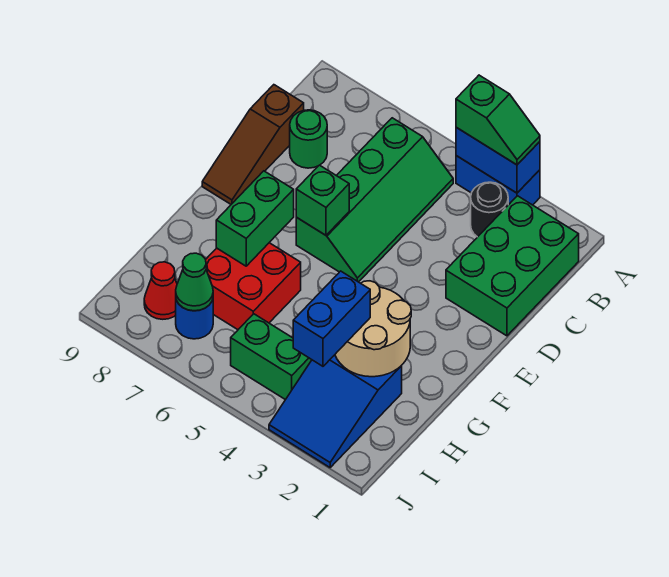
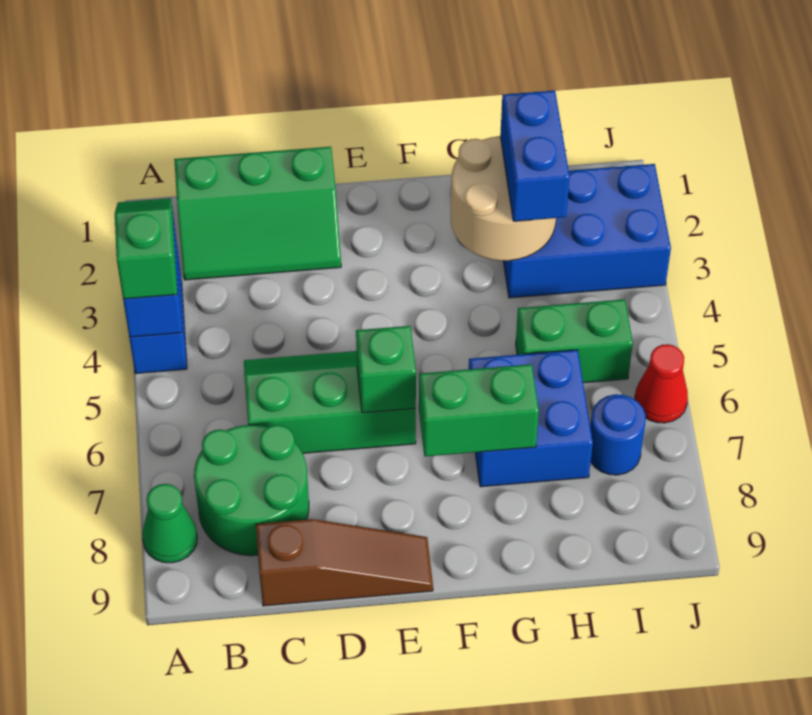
green 2x3 brick [446,196,579,336] -> green 2x3 slope [174,147,341,280]
black 1x1 round brick [471,182,508,237] -> none
green 2x4 slope [296,118,453,282] -> green 2x3 slope [244,351,416,453]
green 1x1 round brick [290,110,327,168] -> green 2x2 round brick [194,425,309,556]
red 2x2 brick [206,243,301,330] -> blue 2x2 brick [469,350,593,487]
blue 2x3 slope [269,355,402,467] -> blue 2x3 brick [503,164,671,298]
blue 1x2 brick [293,271,370,366] -> blue 1x2 brick turned to [500,90,570,221]
green 1x2 brick [231,314,312,400] -> green 1x2 brick turned to [516,299,633,383]
green 1x1 cone [176,253,213,311] -> green 1x1 cone moved to [142,484,197,563]
red 1x1 cone [144,262,177,319] -> red 1x1 cone moved to [635,344,688,423]

